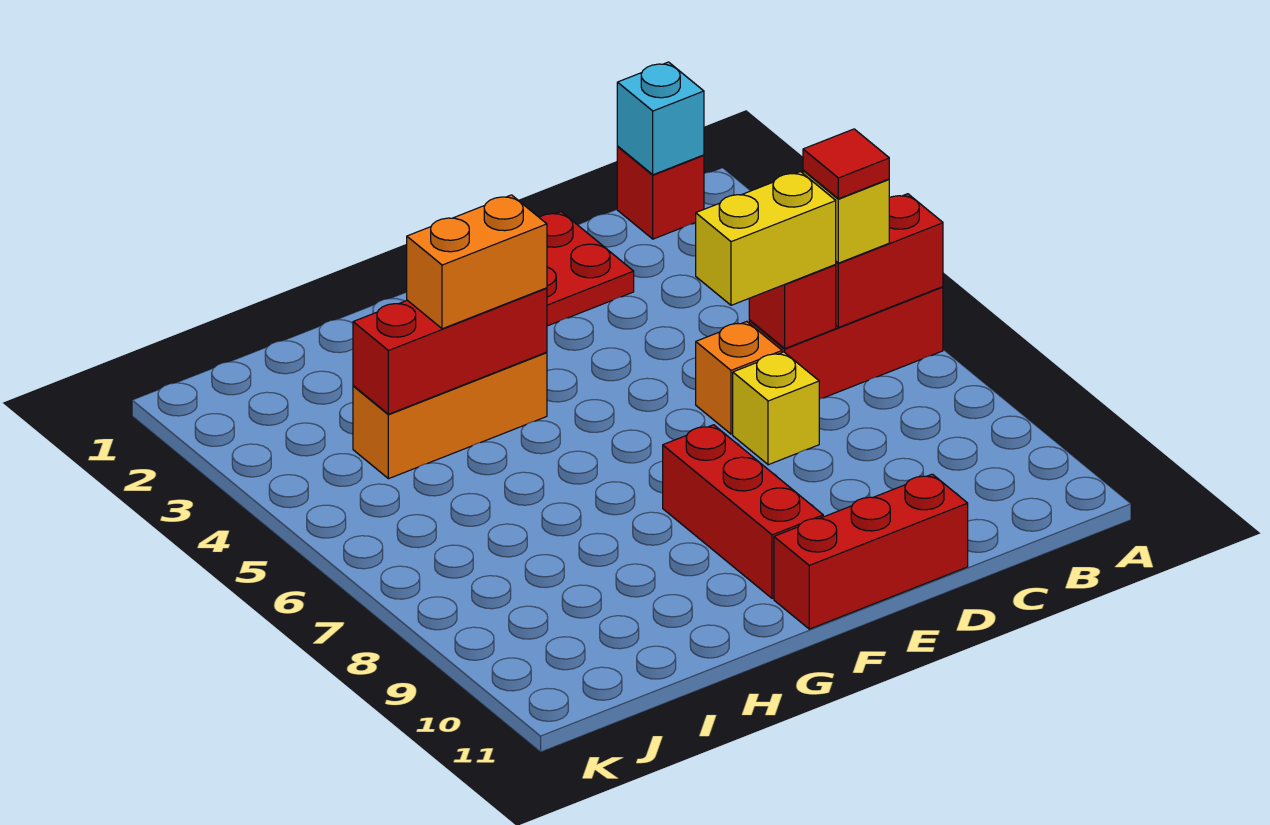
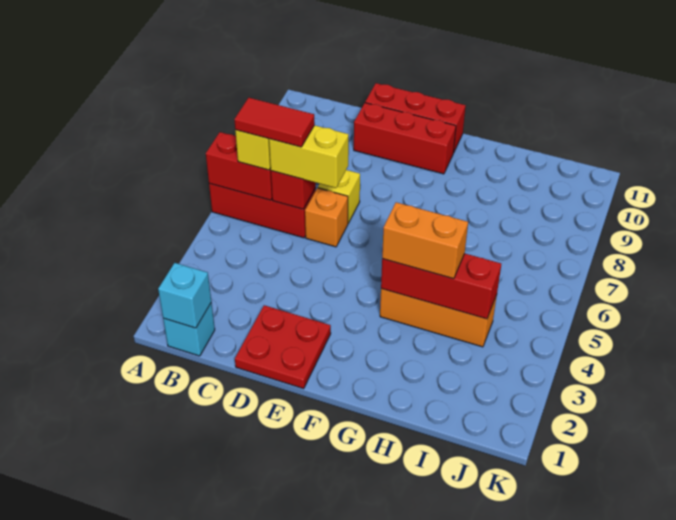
red 1x1 brick [617,147,704,239] -> cyan 1x1 brick [163,303,215,356]
red 1x1 tile [803,129,889,199] -> red 1x2 tile [234,98,315,147]
red 1x3 brick [663,425,823,599] -> red 1x3 brick turned to [354,103,456,174]

